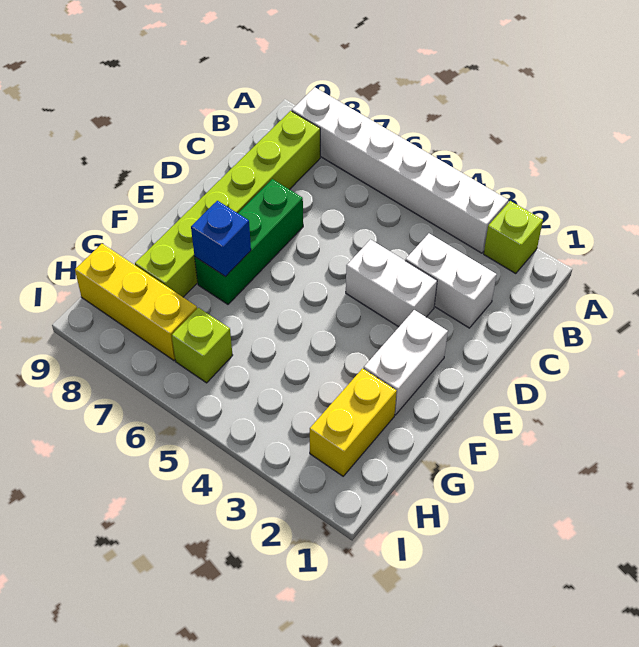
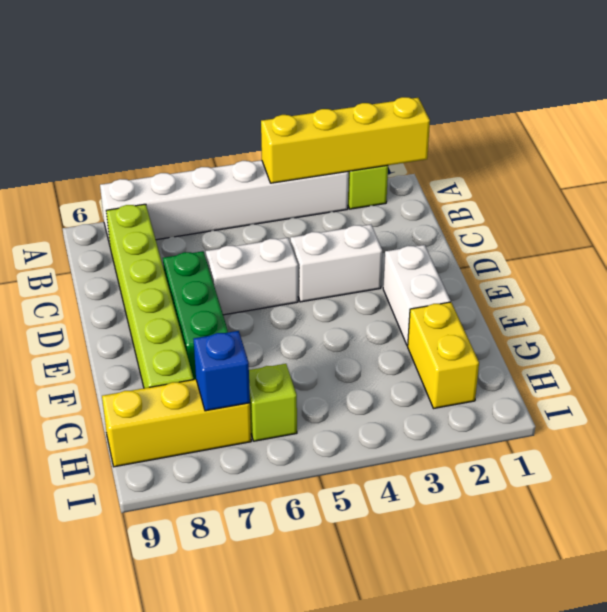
none -> yellow 1x4 brick [261,97,430,183]
white 1x2 brick [405,234,496,328] -> white 1x2 brick moved to [206,238,298,315]
blue 1x1 brick [191,201,251,277] -> blue 1x1 brick moved to [194,331,250,411]

